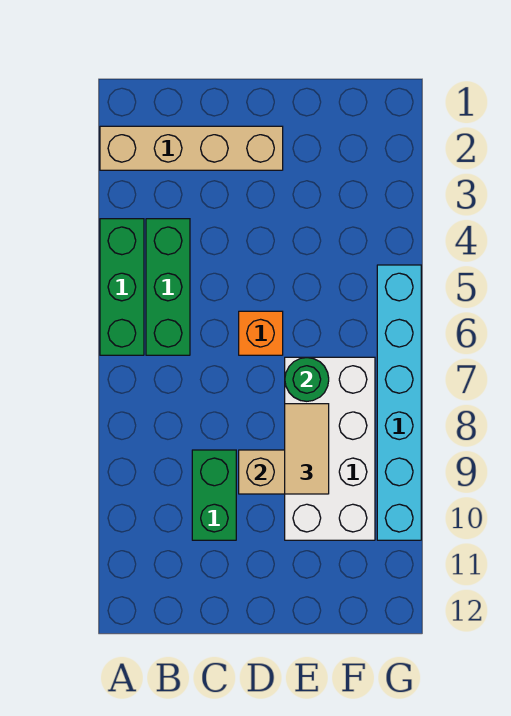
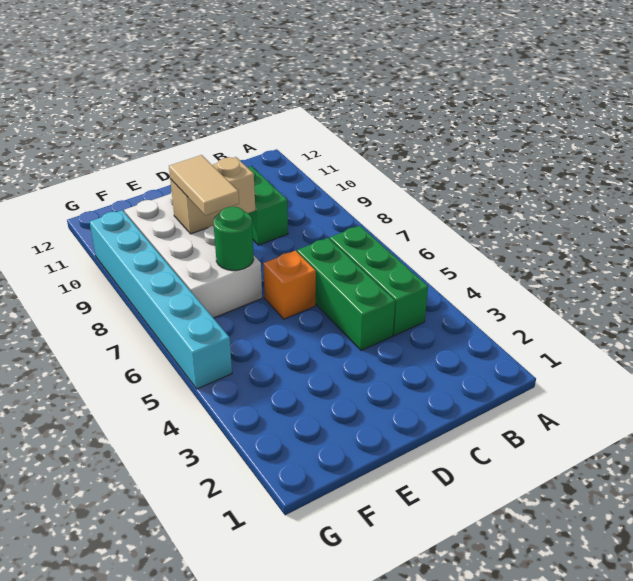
tan 1x4 brick [100,126,283,170] -> none
green 1x3 brick [100,219,144,355] -> green 1x3 brick moved to [297,238,395,351]

